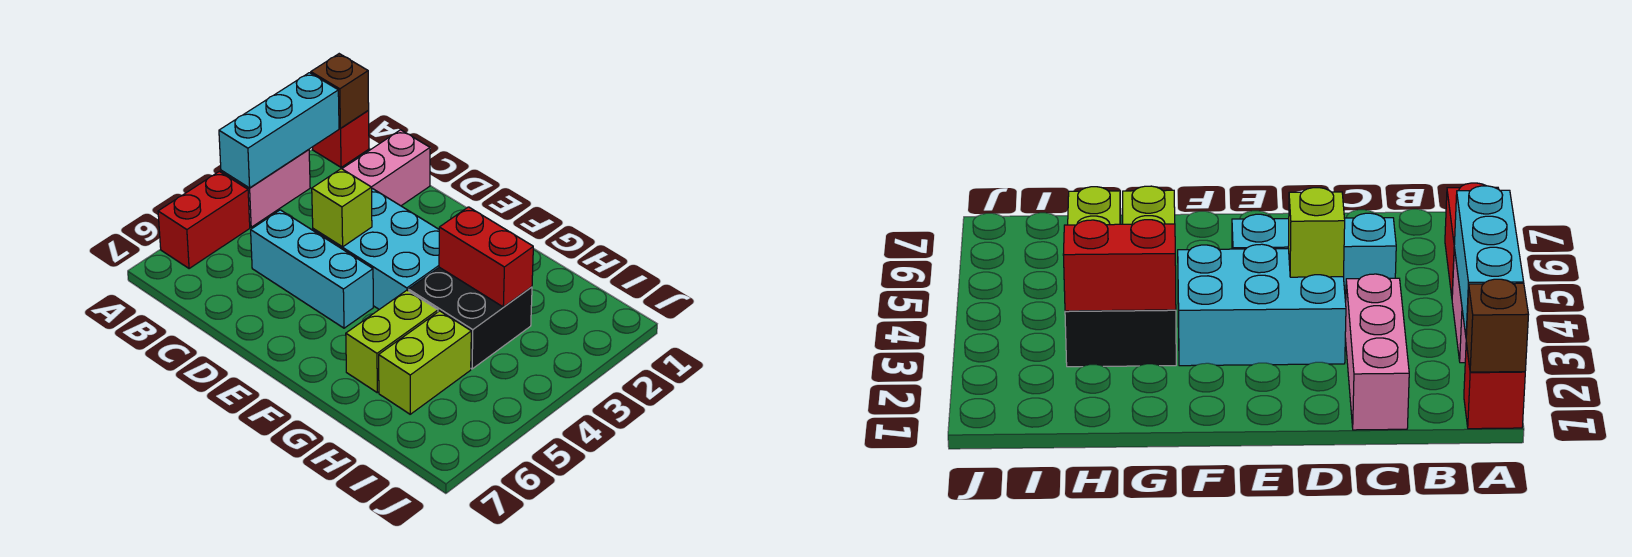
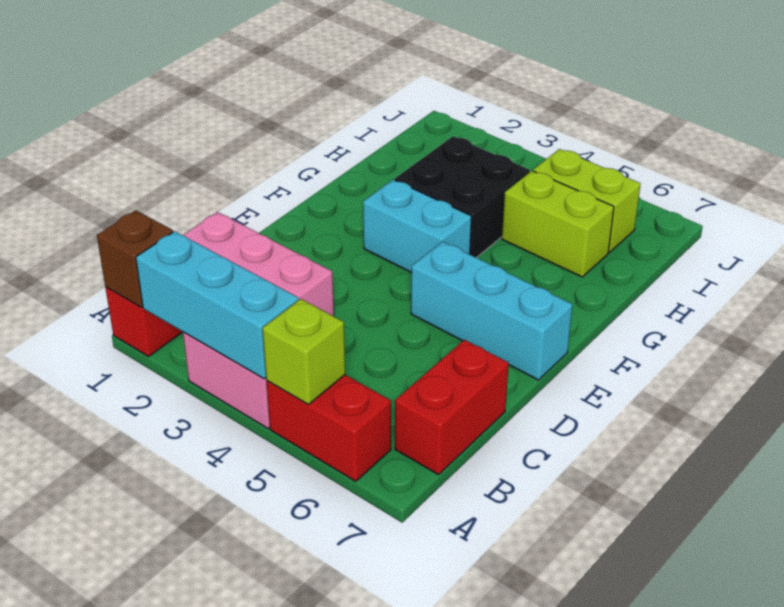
cyan 1x3 brick [251,210,373,328] -> cyan 1x3 brick turned to [411,242,573,380]
cyan 2x3 brick [313,188,439,309] -> cyan 1x2 brick [363,180,472,273]
lime 1x1 brick [312,169,372,247] -> lime 1x1 brick moved to [262,299,345,405]
red 1x2 brick [439,207,533,307] -> red 1x2 brick moved to [395,340,509,475]
lime 1x2 brick [346,290,438,393] -> lime 1x2 brick moved to [533,149,641,253]

